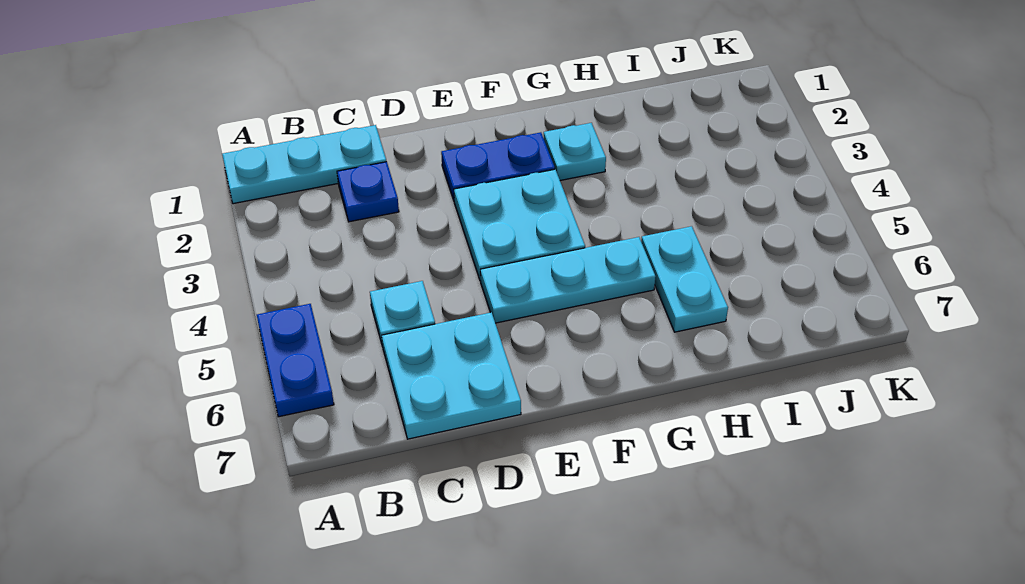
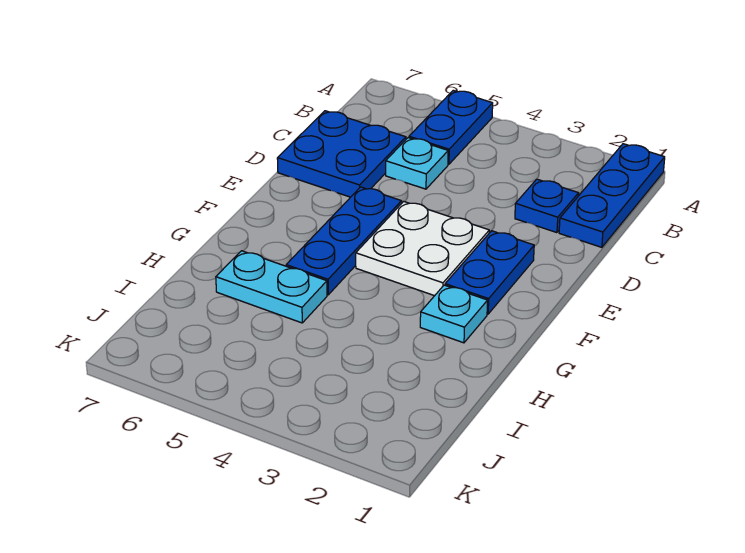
cyan 1x3 plate [222,125,386,204] -> blue 1x3 plate [559,144,665,247]
blue 1x2 plate [257,304,334,417] -> blue 1x2 plate turned to [409,90,493,164]
cyan 2x2 plate [382,312,521,439] -> blue 2x2 plate [277,111,406,197]
cyan 2x2 plate [454,169,585,281] -> white 2x2 plate [356,201,489,296]
cyan 1x3 plate [480,237,656,323] -> blue 1x3 plate [286,187,402,295]

